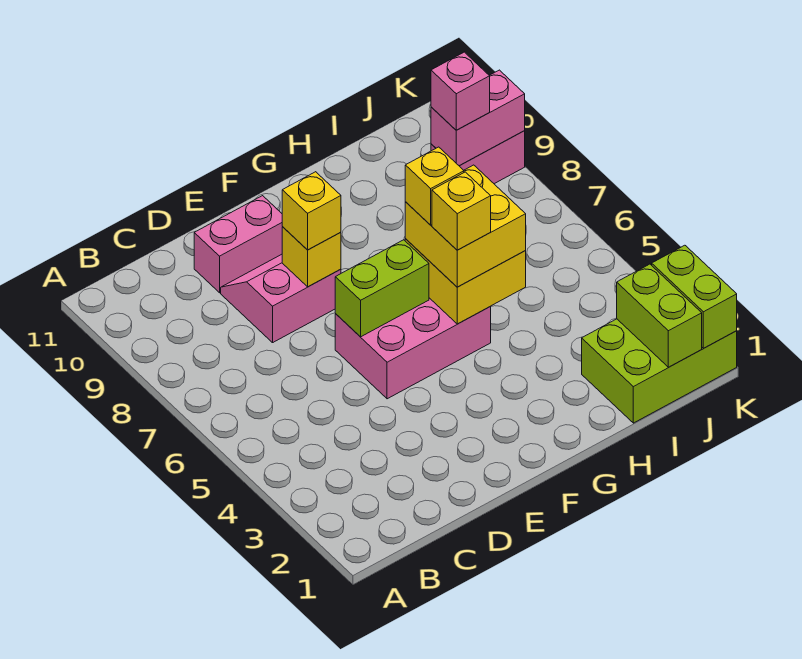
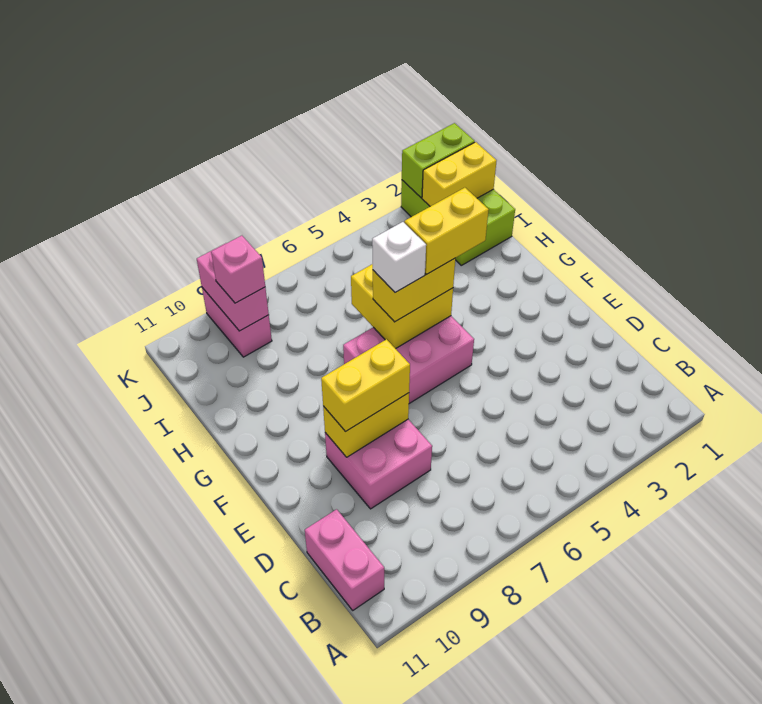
pink 2x2 slope [221,254,341,343] -> pink 2x2 brick [325,419,432,509]
pink 1x2 brick [194,196,283,293] -> pink 1x2 brick moved to [305,509,384,610]
pink 2x3 brick [335,298,491,399] -> pink 2x3 brick turned to [343,316,474,404]
lime 1x2 brick [335,240,429,337] -> none
yellow 1x1 brick [282,227,341,287] -> yellow 1x2 brick [323,393,409,457]
yellow 1x1 brick [282,172,341,250] -> yellow 1x2 brick [321,339,410,432]
yellow 2x2 brick [405,165,526,287] -> yellow 1x2 brick [373,259,455,322]
yellow 1x1 brick [432,172,491,250] -> yellow 1x2 brick [404,188,489,274]
yellow 1x1 brick [405,147,464,225] -> white 1x1 brick [372,222,426,293]
lime 1x2 brick [617,264,702,367] -> yellow 1x2 brick [422,142,496,206]

